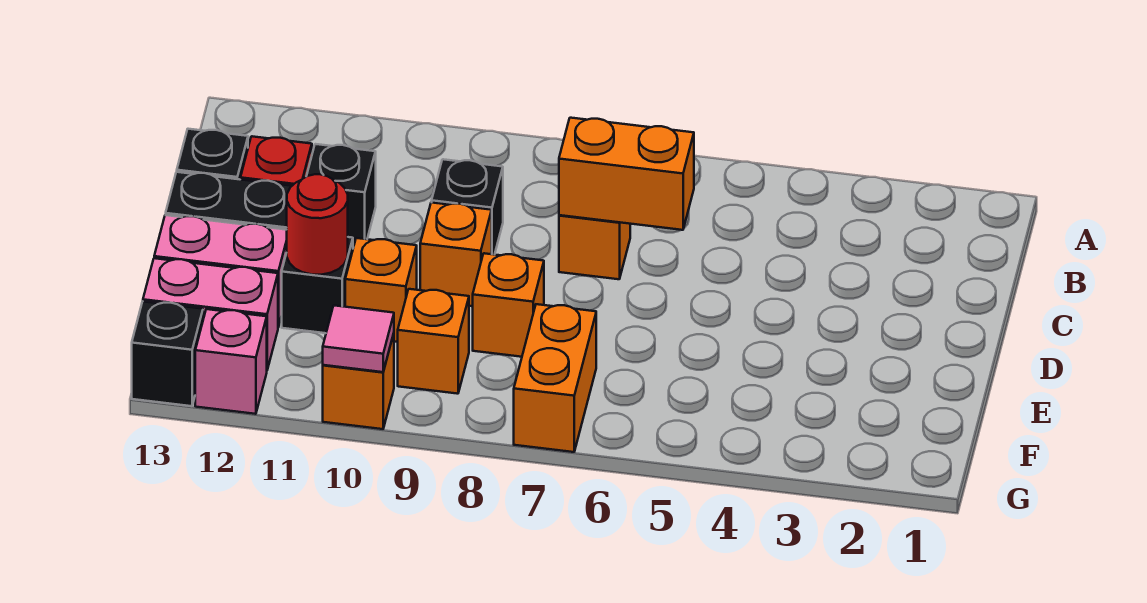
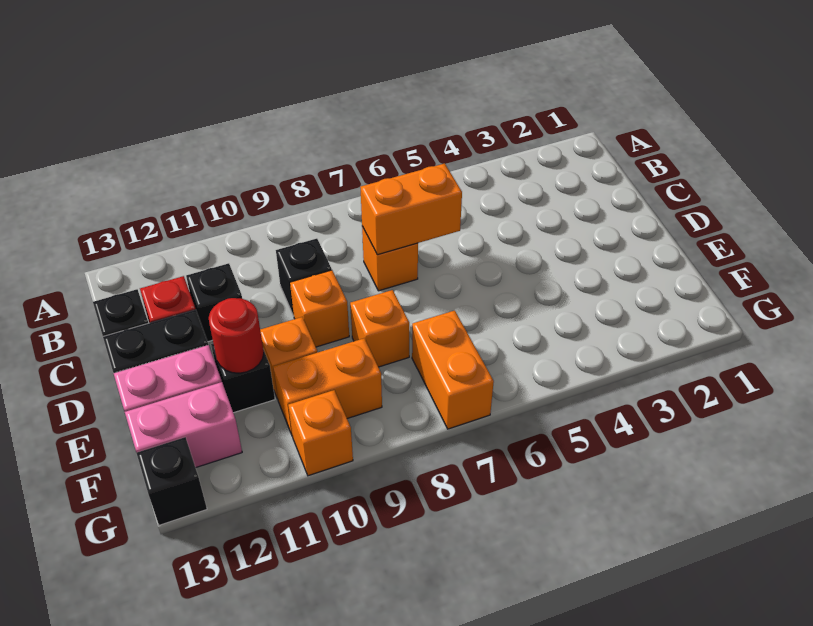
orange 1x1 brick [398,289,469,394] -> orange 1x2 brick [273,338,382,436]
pink 1x1 tile [323,305,394,372] -> none
pink 1x1 brick [195,309,267,414] -> none

